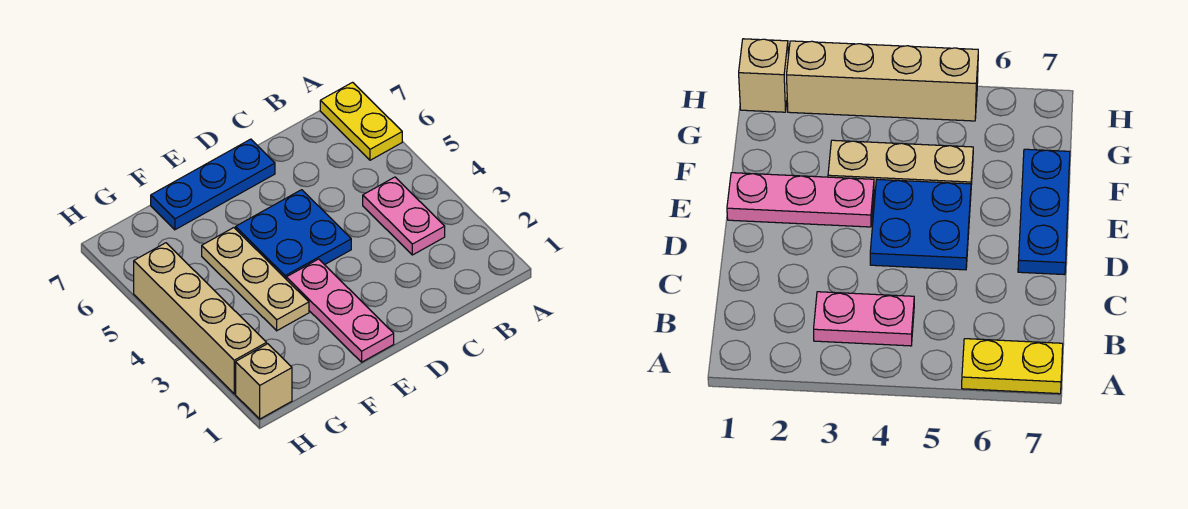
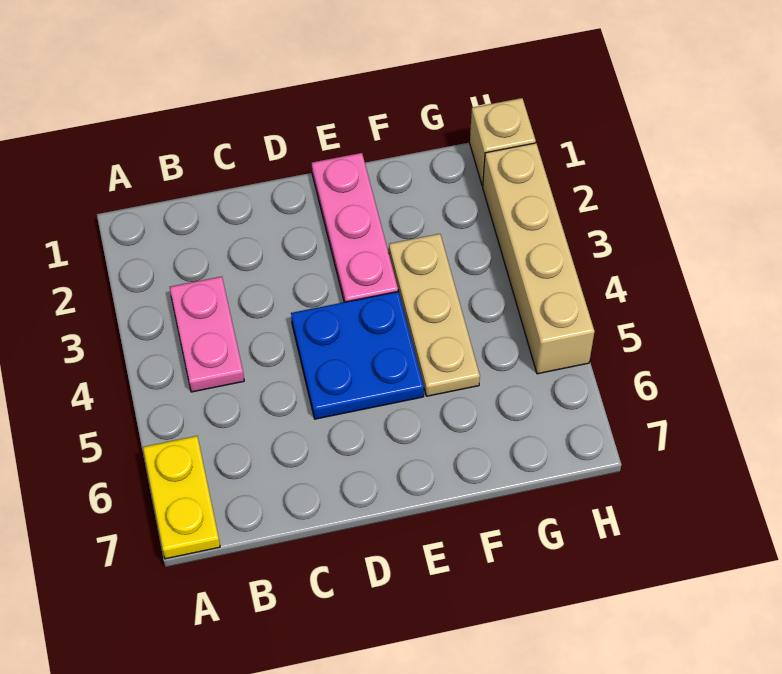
blue 1x3 plate [151,139,275,230] -> none

